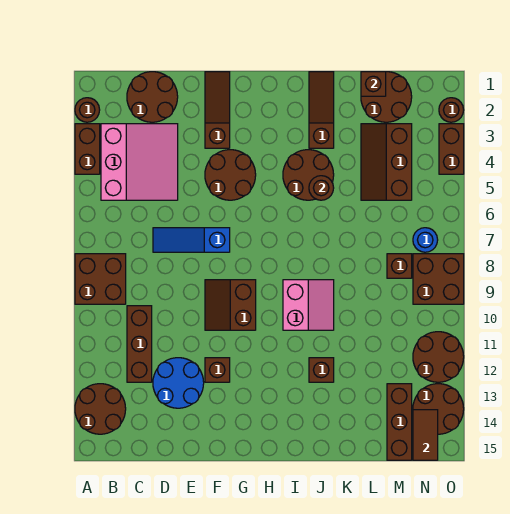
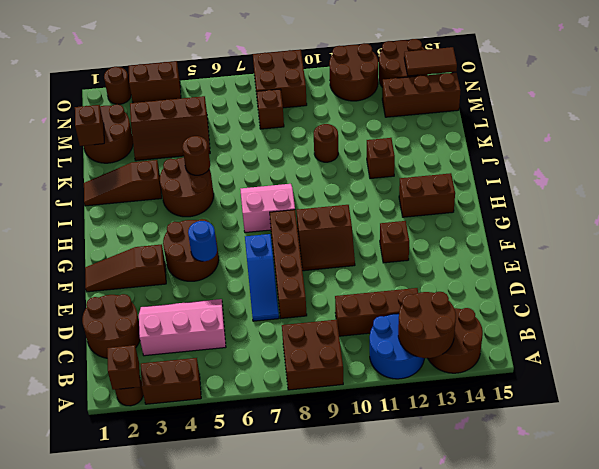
none -> brown 1x1 brick [107,345,140,390]
none -> brown 2x2 round brick [398,292,456,358]
pink 3x3 slope [101,124,178,200] -> pink 2x3 slope [139,299,226,356]
none -> brown 1x4 brick [270,210,307,318]
blue 2x2 round brick [153,358,204,408] -> blue 2x2 round brick moved to [370,314,424,379]
none -> brown 1x2 brick [399,173,455,217]
pink 2x2 slope [283,280,334,330] -> pink 2x2 slope moved to [240,184,295,233]
none -> brown 1x1 round brick [314,124,338,162]
blue 1x1 round brick [413,228,438,252] -> blue 1x1 round brick moved to [188,221,217,261]

